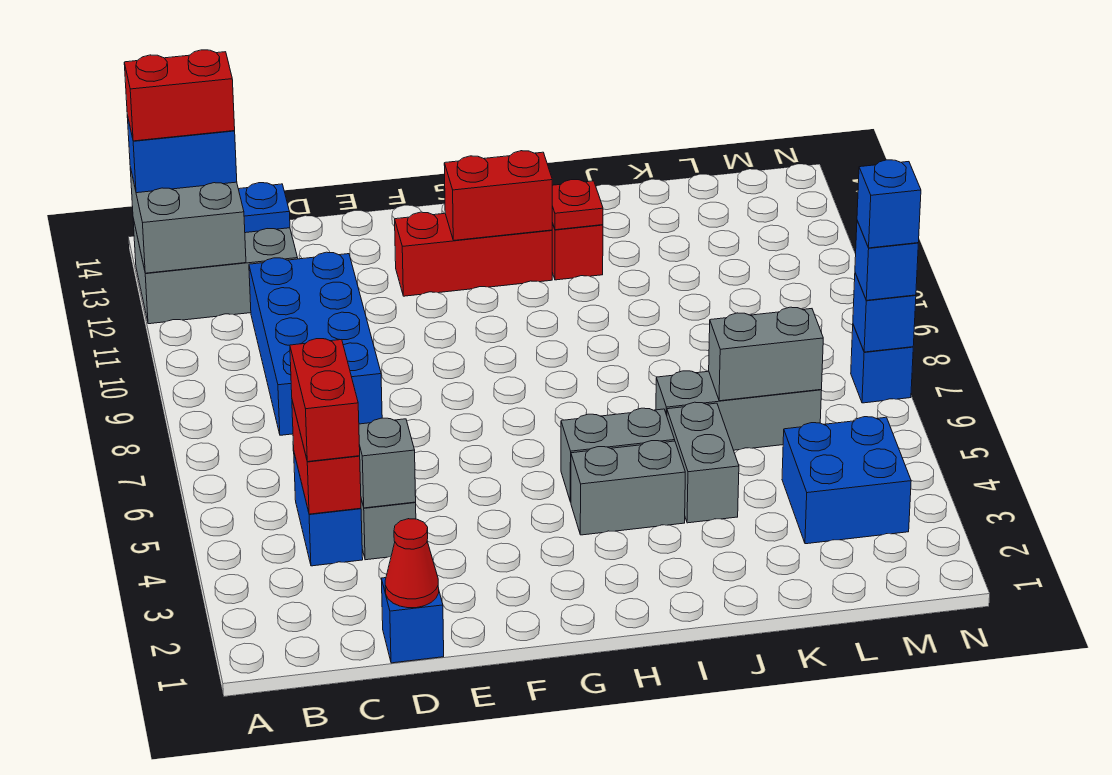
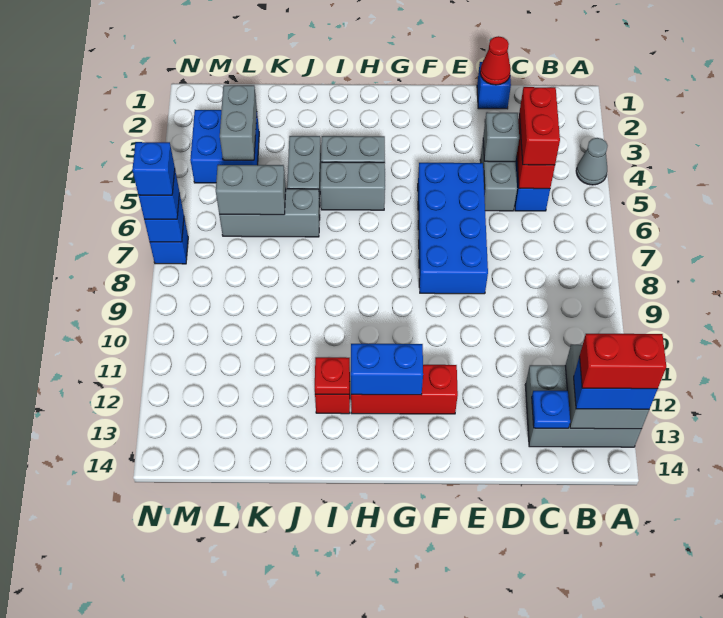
none -> grey 1x1 cone [576,138,608,185]
blue 2x4 brick [249,252,382,435] -> blue 2x4 brick moved to [418,163,488,294]
red 1x2 brick [444,151,552,240] -> blue 1x2 brick [351,344,423,395]
none -> grey 1x2 brick [220,85,257,160]

